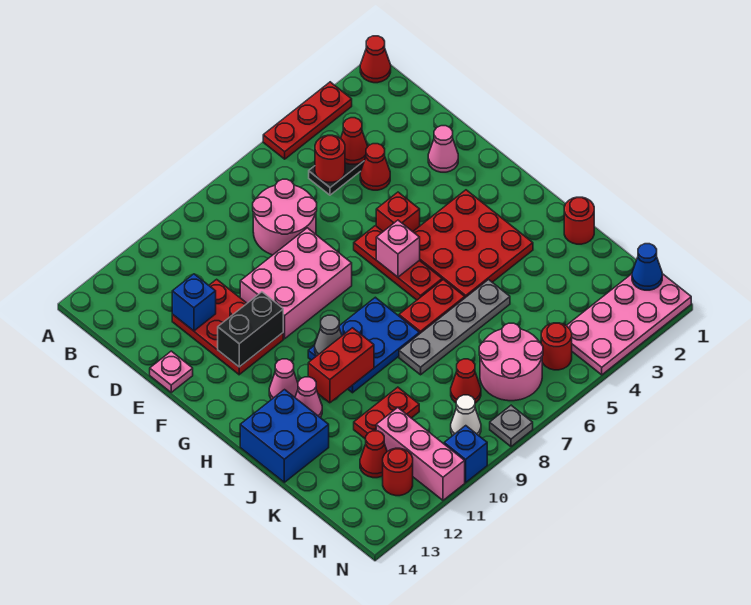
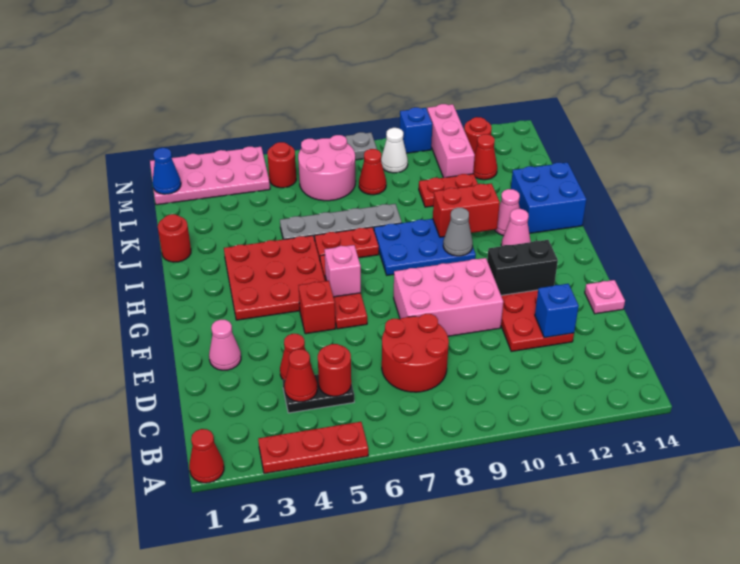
pink 2x2 round brick [253,179,317,255] -> red 2x2 round brick [382,314,449,392]

